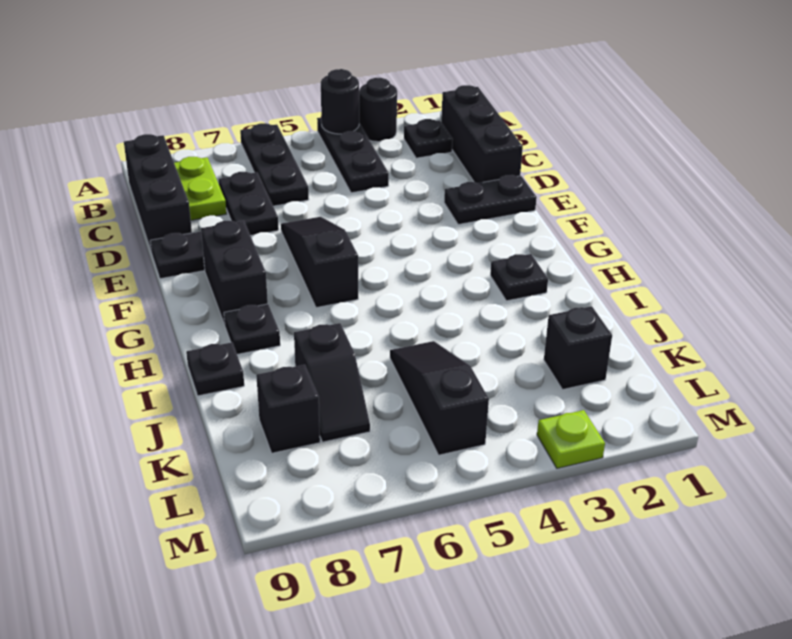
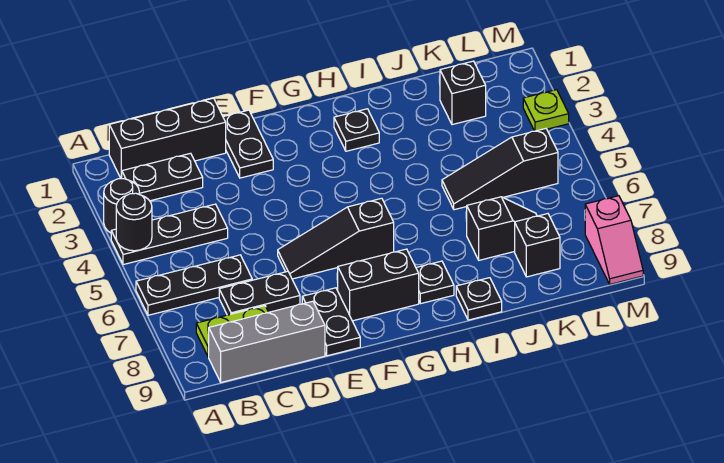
black 1x1 plate [404,119,453,158] -> black 1x2 plate [122,153,203,201]
black 1x3 brick [124,134,192,253] -> grey 1x3 brick [209,301,325,382]
none -> pink 1x2 slope [585,196,643,284]

